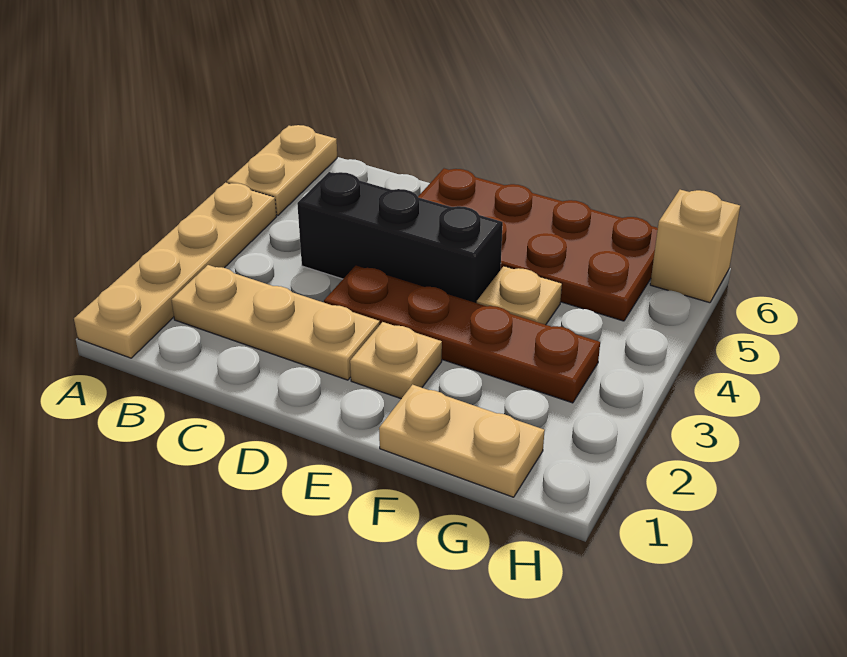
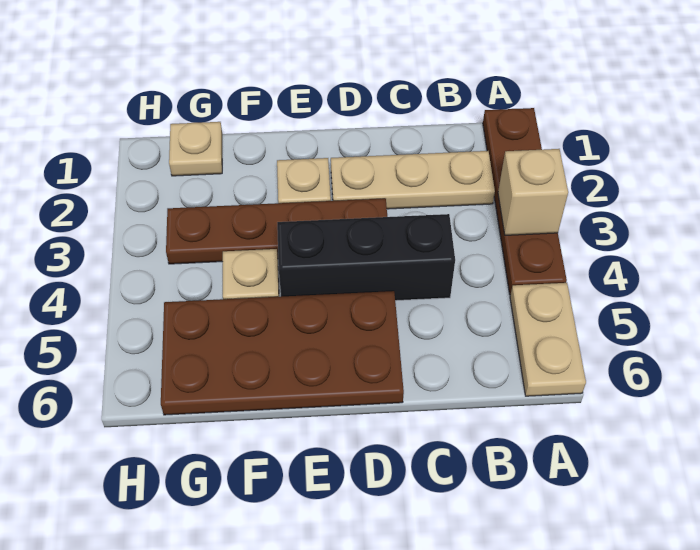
tan 1x4 plate [74,183,277,358] -> brown 1x4 plate [483,108,567,295]
tan 1x2 plate [379,385,545,497] -> tan 1x1 plate [169,122,222,176]
tan 1x1 brick [650,190,740,303] -> tan 1x1 brick moved to [498,149,568,235]

